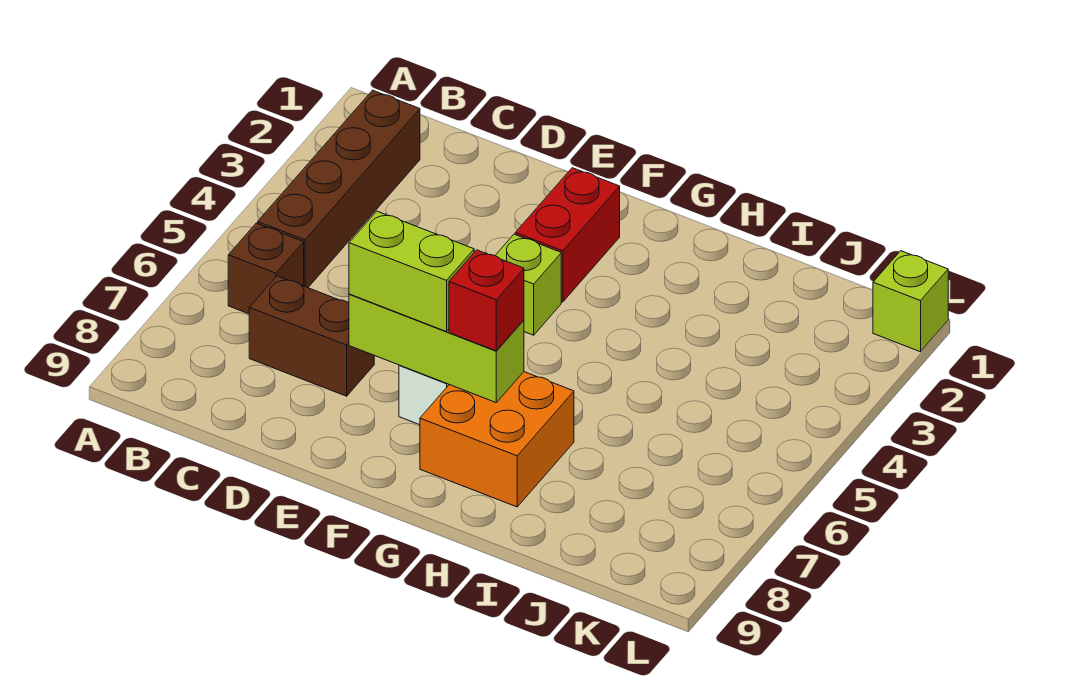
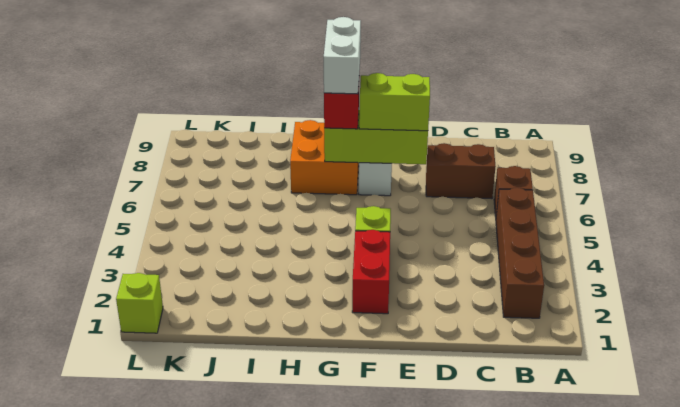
none -> white 1x2 brick [324,17,361,94]

